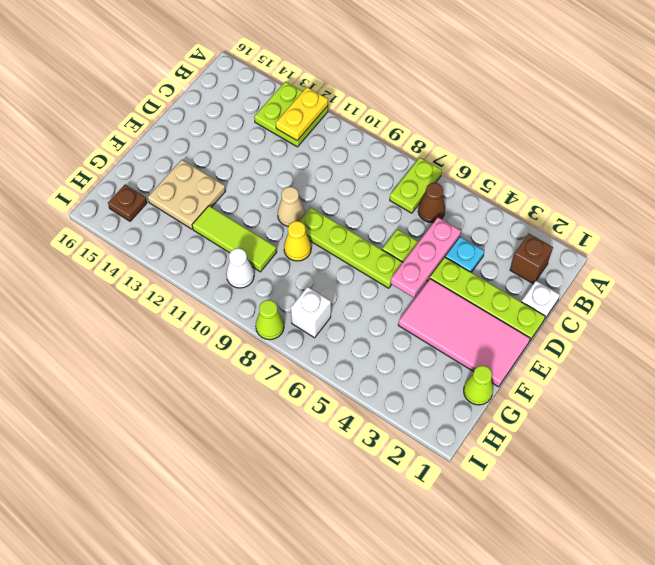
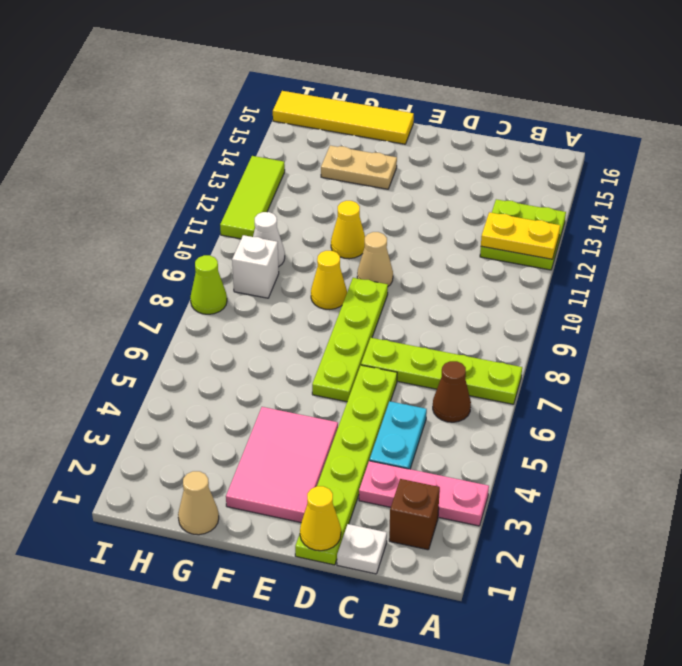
lime 1x2 plate [390,158,442,213] -> lime 1x4 plate [361,338,522,404]
pink 1x3 plate [390,217,461,298] -> pink 1x3 plate moved to [359,461,489,526]
none -> yellow 1x1 cone [300,486,341,551]
pink 2x4 tile [398,279,530,387] -> pink 2x3 tile [226,407,338,522]
none -> yellow 1x1 cone [331,201,365,259]
tan 2x2 plate [148,160,226,229] -> tan 1x2 plate [321,146,397,189]
none -> yellow 1x4 tile [273,91,414,144]
lime 1x1 cone [464,366,493,405] -> tan 1x1 cone [178,471,219,535]
lime 1x3 tile [192,206,277,272] -> lime 1x3 tile moved to [220,156,285,239]
white 1x1 brick [291,287,331,338] -> white 1x1 brick moved to [232,235,279,298]
brown 1x1 plate [108,185,147,221] -> none

